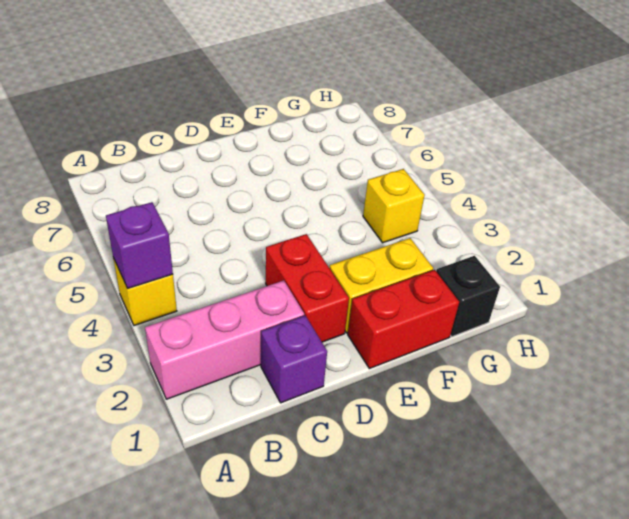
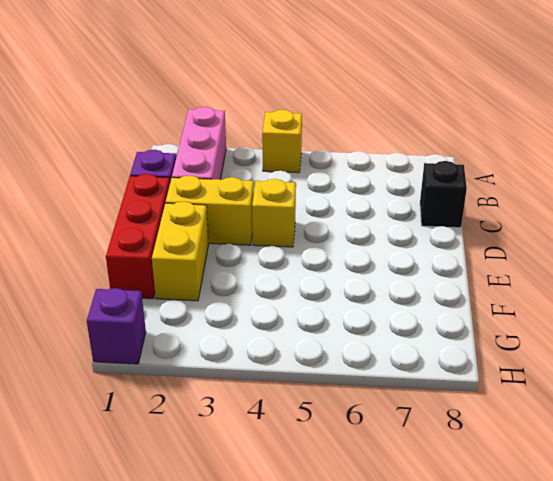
purple 1x1 brick [106,202,173,288] -> purple 1x1 brick moved to [87,288,146,364]
red 1x2 brick [266,234,349,342] -> yellow 1x2 brick [166,176,254,245]
red 1x2 brick [348,270,459,369] -> red 1x3 brick [106,174,170,299]
black 1x1 brick [436,256,500,337] -> black 1x1 brick moved to [420,161,467,228]
yellow 1x1 brick [363,169,425,243] -> yellow 1x1 brick moved to [252,179,296,247]

